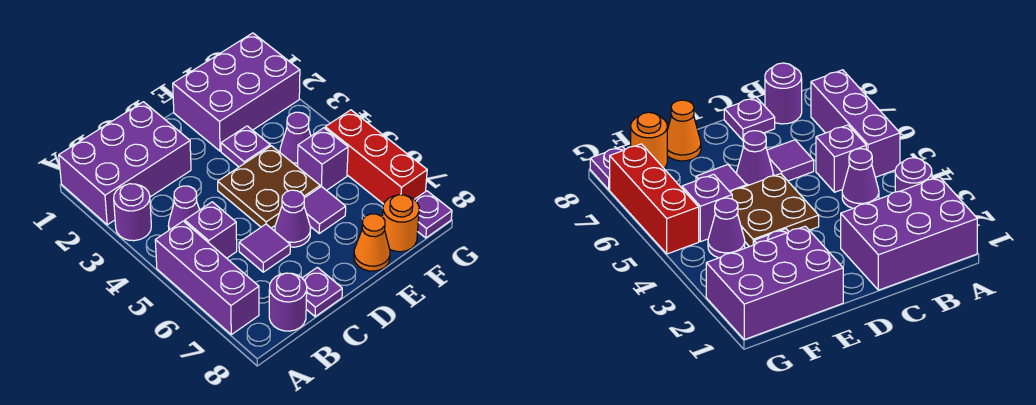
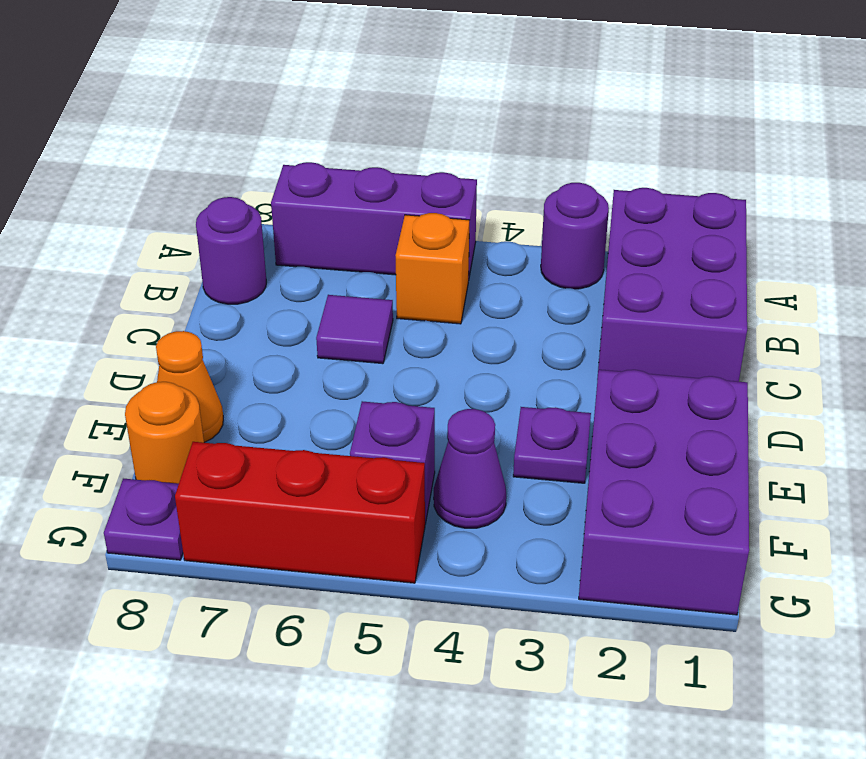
purple 1x1 cone [168,186,200,230] -> none
purple 1x1 brick [185,202,237,258] -> orange 1x1 brick [395,213,469,324]
purple 1x1 plate [302,267,342,317] -> none
brown 2x2 plate [218,146,320,228] -> none
purple 1x1 cone [275,190,311,247] -> none
purple 1x1 tile [304,186,346,233] -> none

